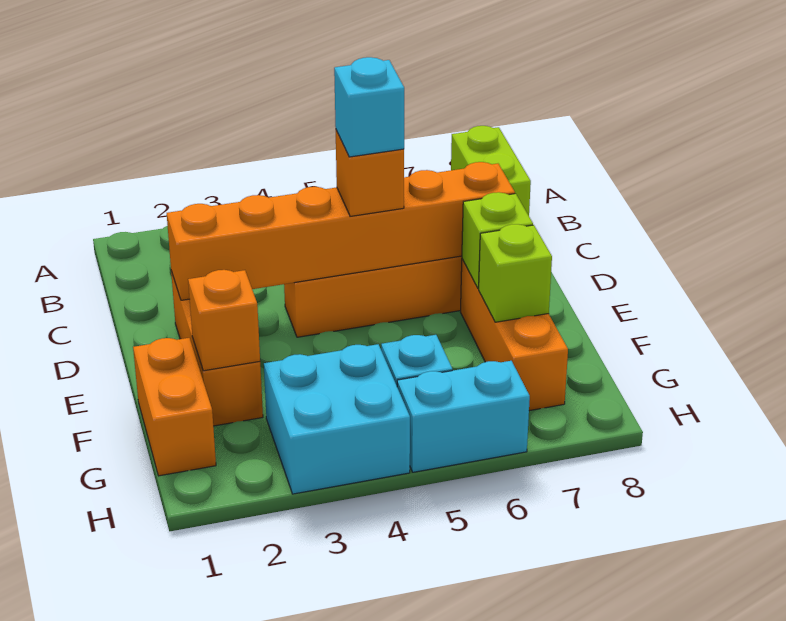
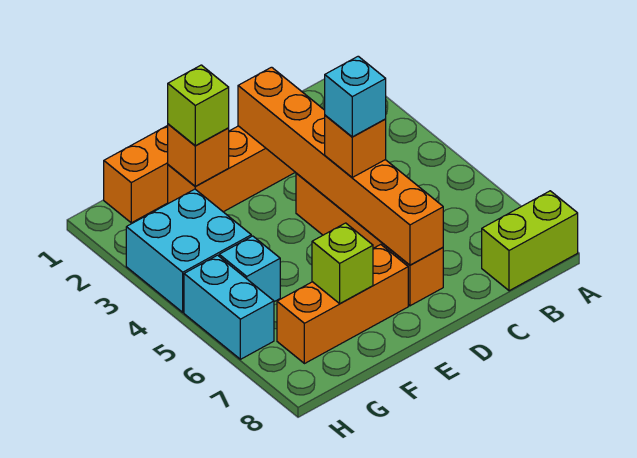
lime 1x1 brick [462,192,533,288] -> lime 1x1 brick moved to [168,65,229,146]

